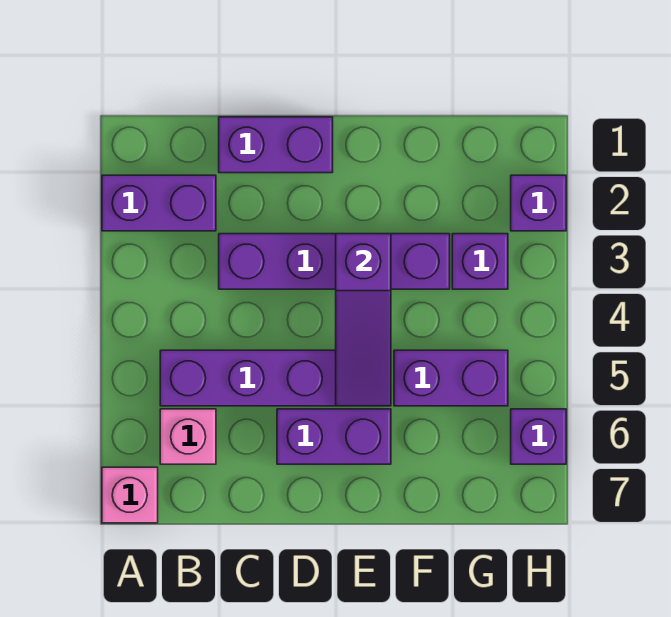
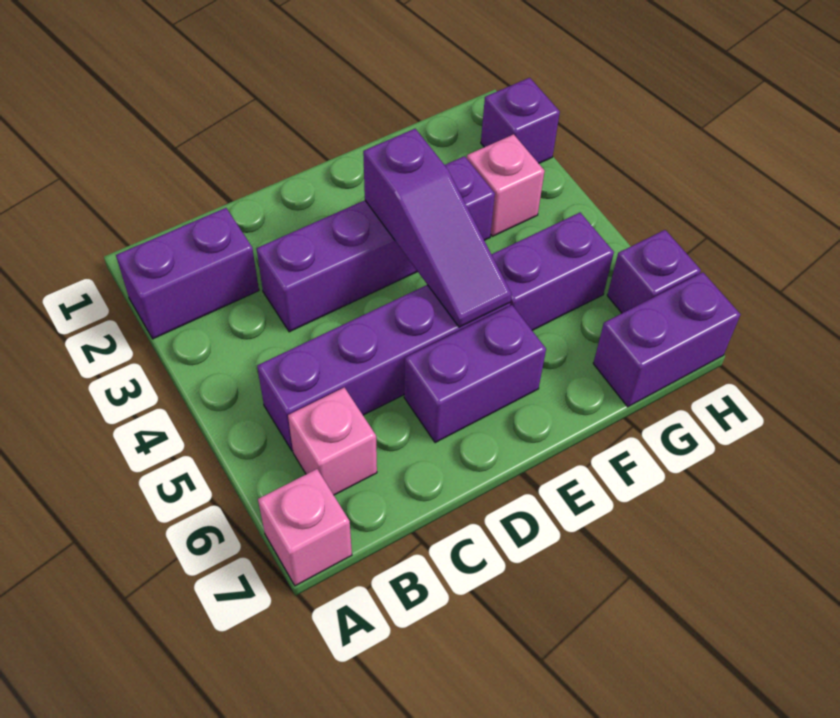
purple 1x2 brick [219,117,333,173] -> purple 1x2 brick moved to [593,272,741,407]
purple 1x1 brick [452,234,508,289] -> pink 1x1 brick [467,134,545,236]

